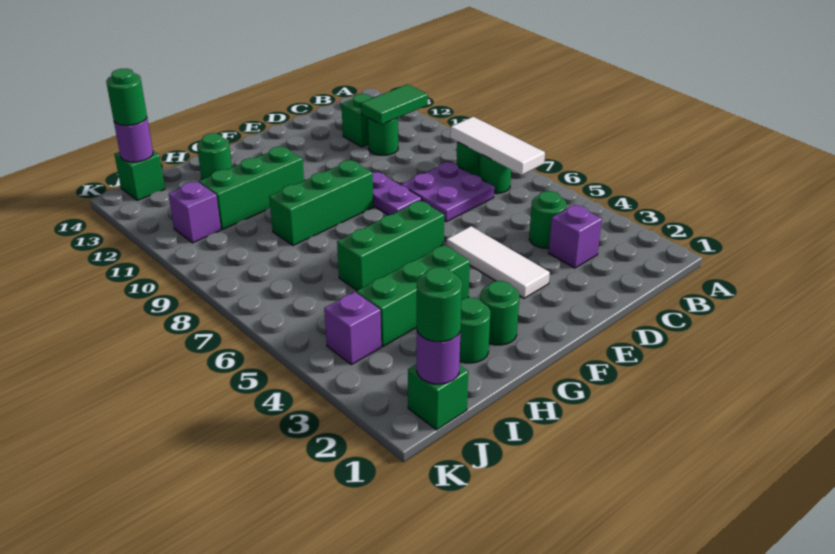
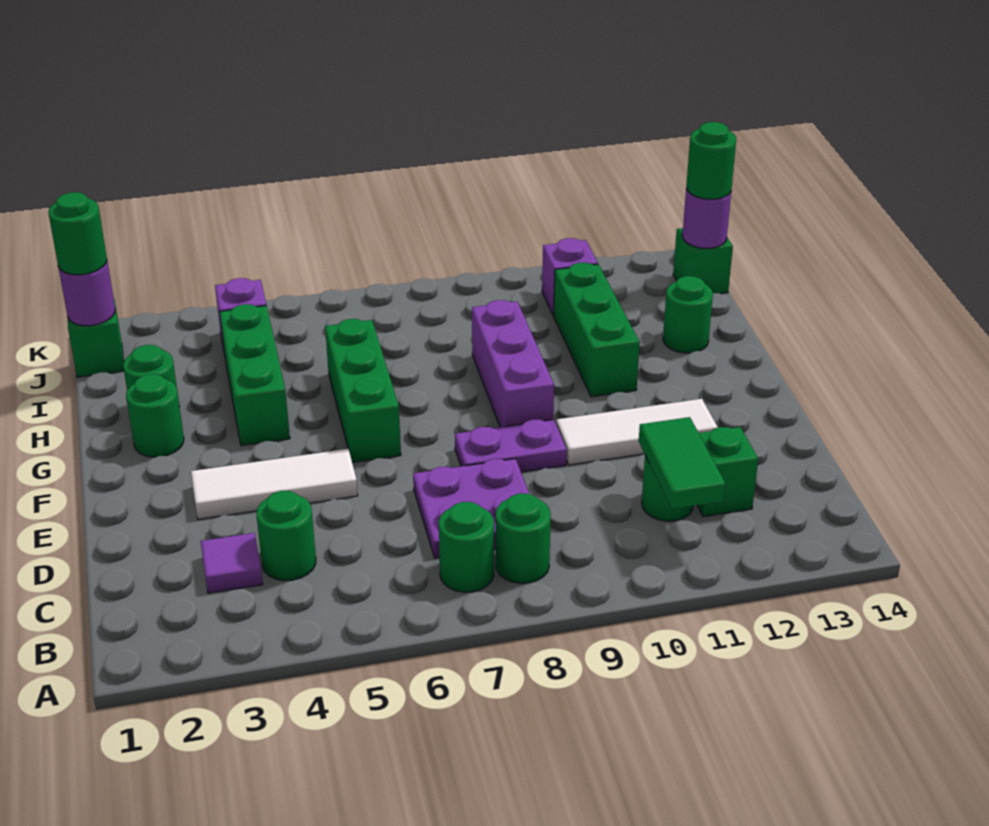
white 1x3 tile [450,117,545,175] -> white 1x3 tile moved to [556,399,718,465]
purple 1x1 brick [549,205,602,268] -> purple 1x1 tile [201,533,263,593]
green 1x3 brick [269,160,374,245] -> purple 1x3 brick [472,300,554,427]

